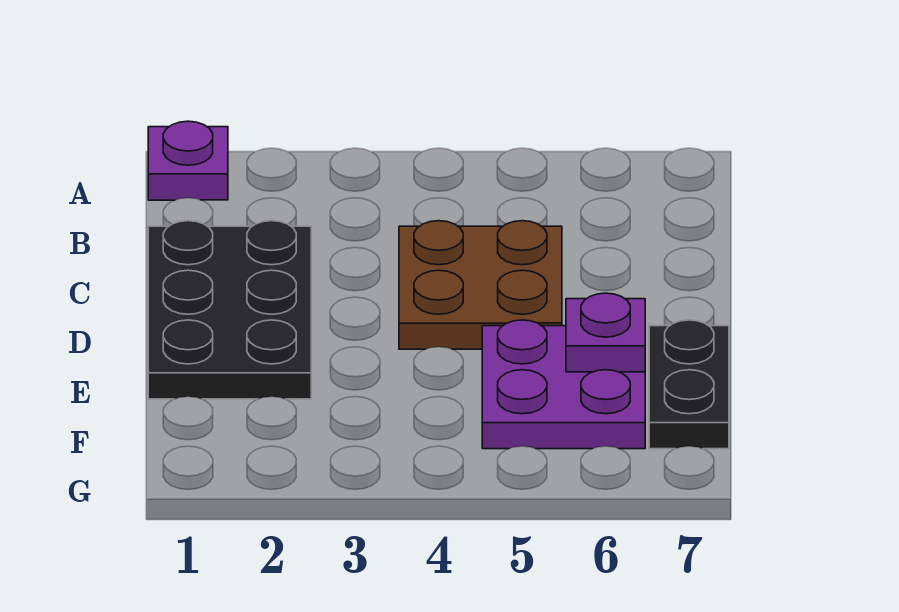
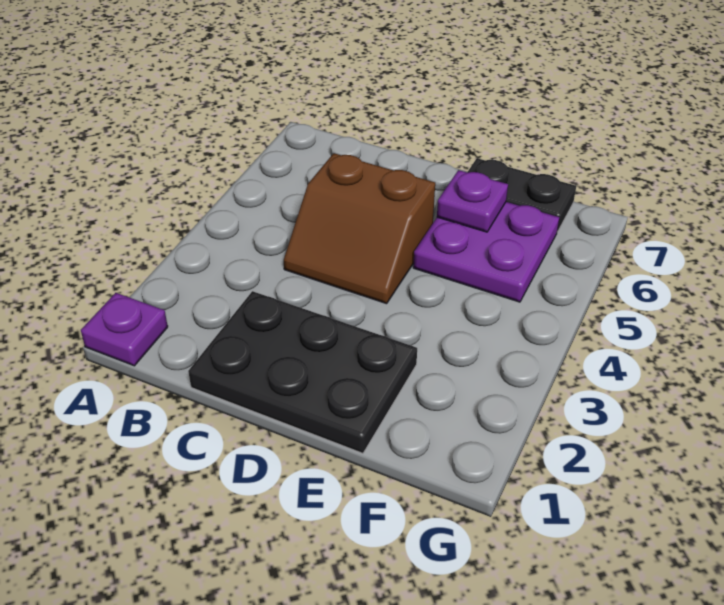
brown 2x2 plate [399,221,562,349] -> brown 2x2 slope [284,153,435,304]

